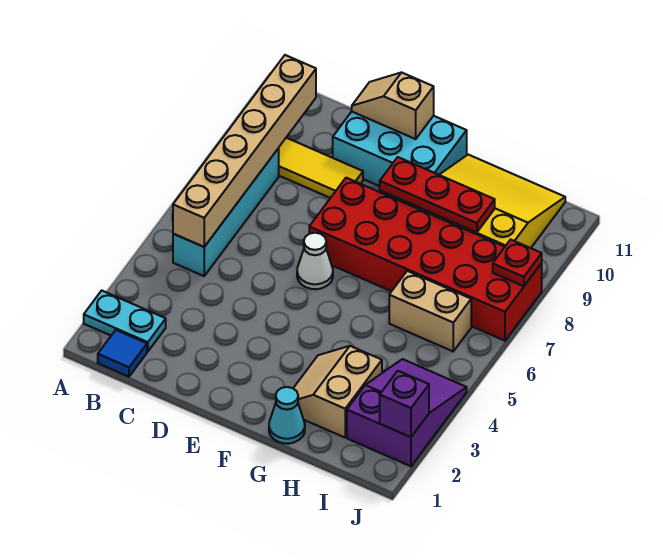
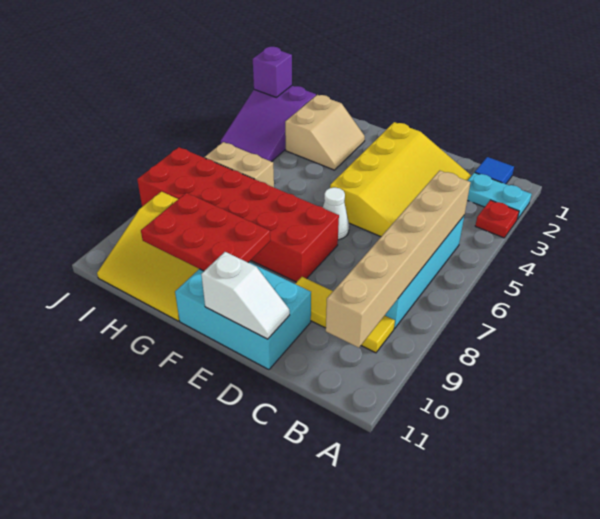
none -> yellow 3x4 slope [330,122,471,237]
tan 1x2 slope [352,72,434,139] -> white 1x2 slope [201,252,290,339]
red 1x3 plate [380,157,495,233] -> red 2x3 plate [141,193,270,271]
cyan 1x1 cone [269,387,305,444] -> none
red 1x1 plate [493,240,542,286] -> red 1x1 plate moved to [475,200,519,238]

